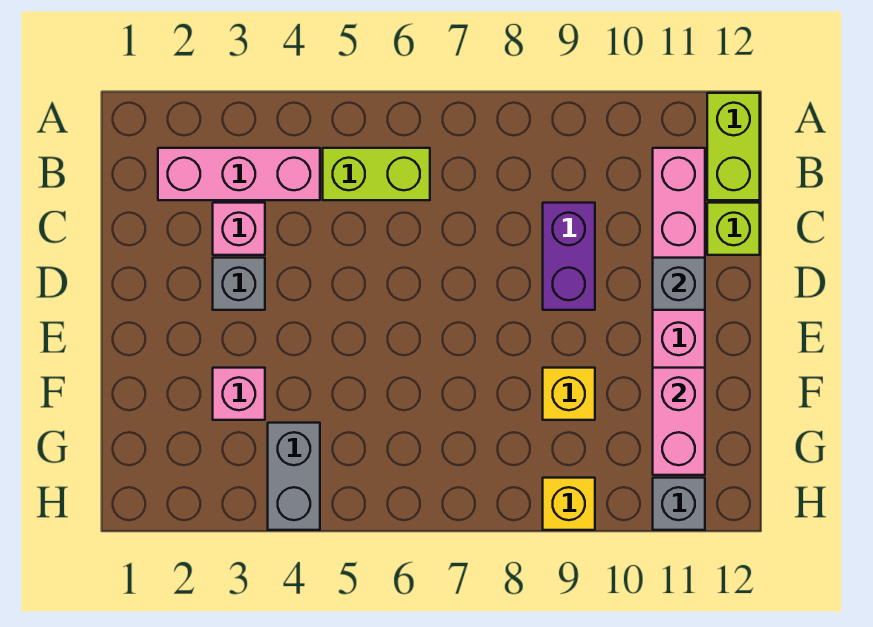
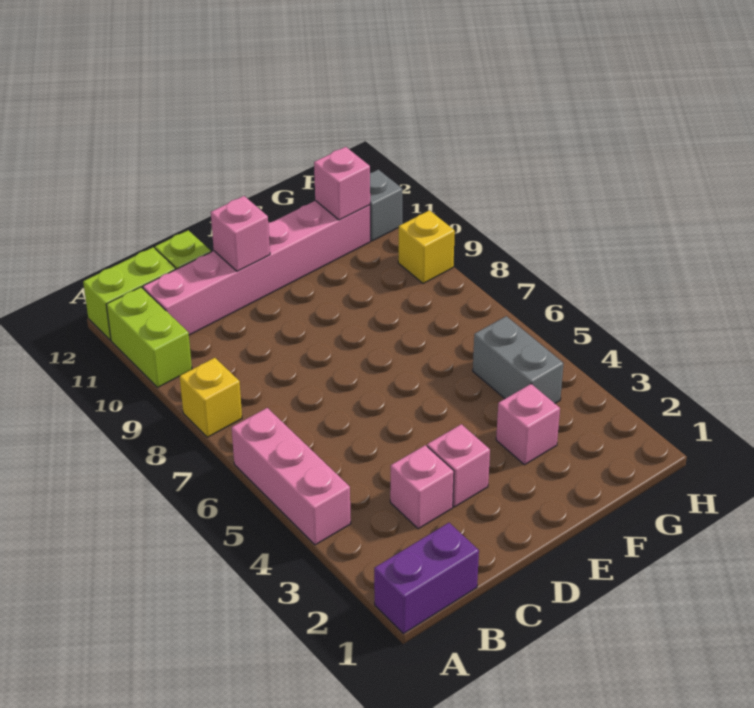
pink 1x3 brick [158,148,320,200] -> pink 1x3 brick moved to [232,408,351,545]
lime 1x2 brick [323,148,430,200] -> lime 1x2 brick moved to [106,287,192,388]
purple 1x2 brick [543,203,595,310] -> purple 1x2 brick moved to [374,523,479,634]
grey 1x1 brick [213,258,265,310] -> pink 1x1 brick [427,424,490,507]
grey 1x1 brick [653,258,705,310] -> pink 1x1 brick [211,196,270,271]
yellow 1x1 brick [543,368,595,420] -> yellow 1x1 brick moved to [180,358,242,437]
pink 1x2 brick [653,368,705,475] -> pink 1x1 brick [314,147,370,220]
grey 1x2 brick [268,423,320,530] -> grey 1x2 brick turned to [473,316,564,403]

